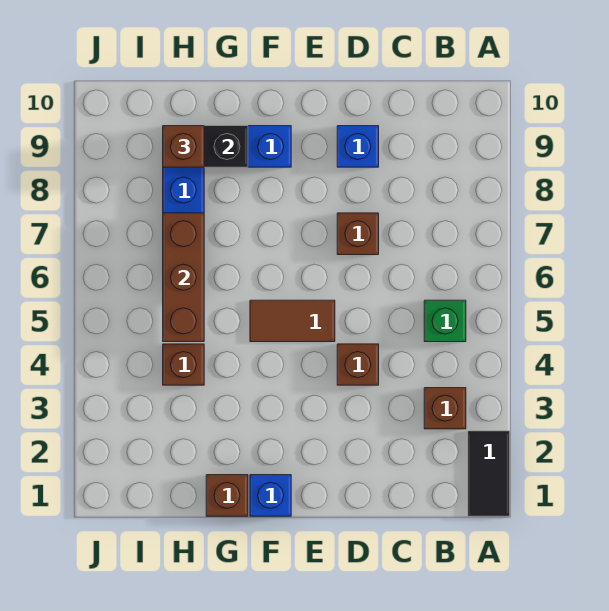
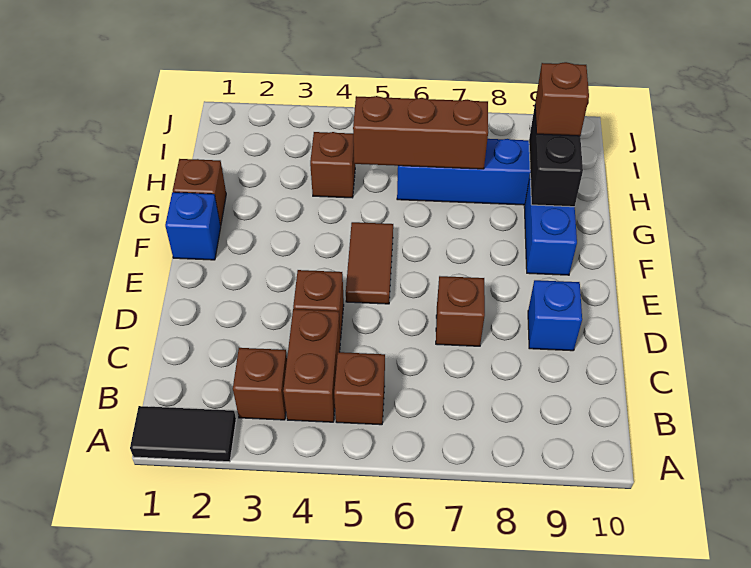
none -> brown 1x2 brick [283,309,340,422]
green 1x1 brick [424,300,466,342] -> brown 1x1 brick [334,352,385,425]

